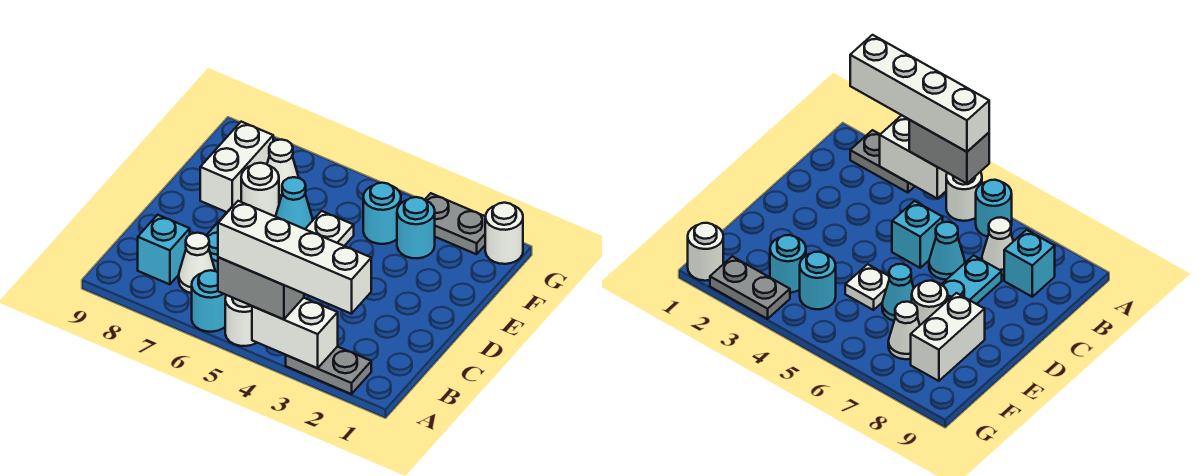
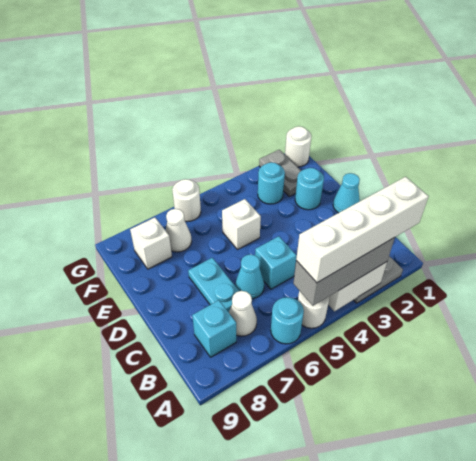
grey 1x2 brick [218,257,304,319] -> grey 1x3 brick [293,238,395,306]
white 1x1 plate [305,211,354,246] -> white 1x1 brick [222,199,261,250]
cyan 1x1 cone [276,177,313,229] -> cyan 1x1 cone moved to [333,173,360,213]
white 1x1 round brick [241,163,279,217] -> white 1x1 round brick moved to [172,179,201,222]
white 1x2 brick [200,122,273,212] -> white 1x1 brick [130,218,172,269]
cyan 1x1 round brick [363,183,401,244] -> cyan 1x1 round brick moved to [295,168,324,210]
grey 1x2 plate [425,193,486,254] -> grey 1x2 plate turned to [259,150,301,196]

